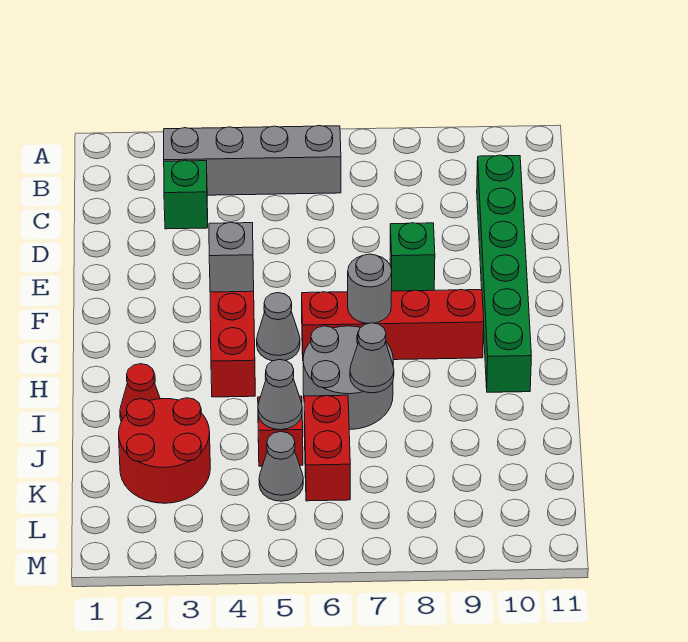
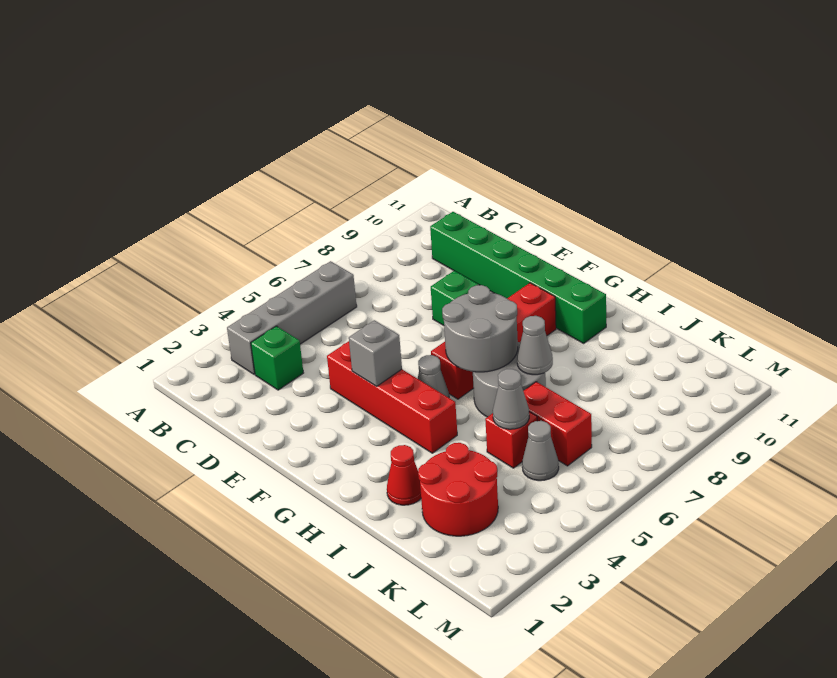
grey 1x1 round brick [348,254,392,323] -> grey 2x2 round brick [442,285,518,372]

